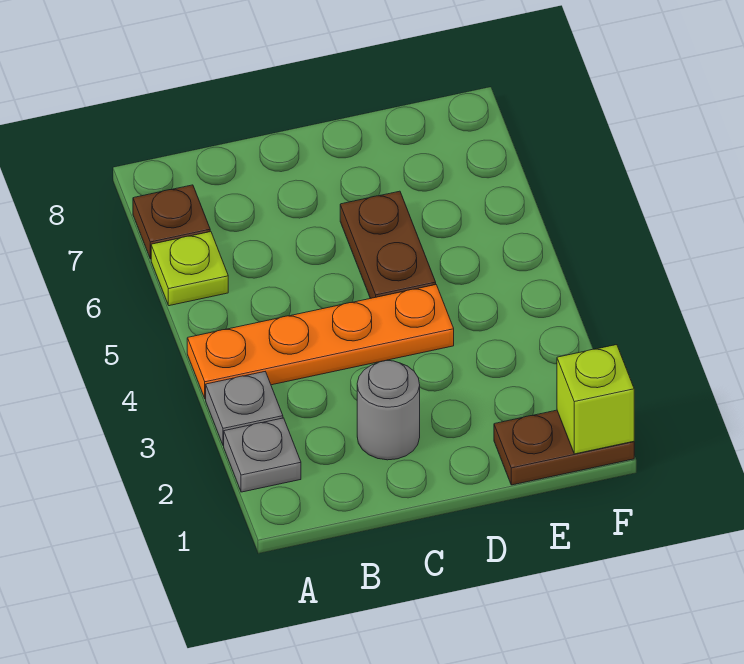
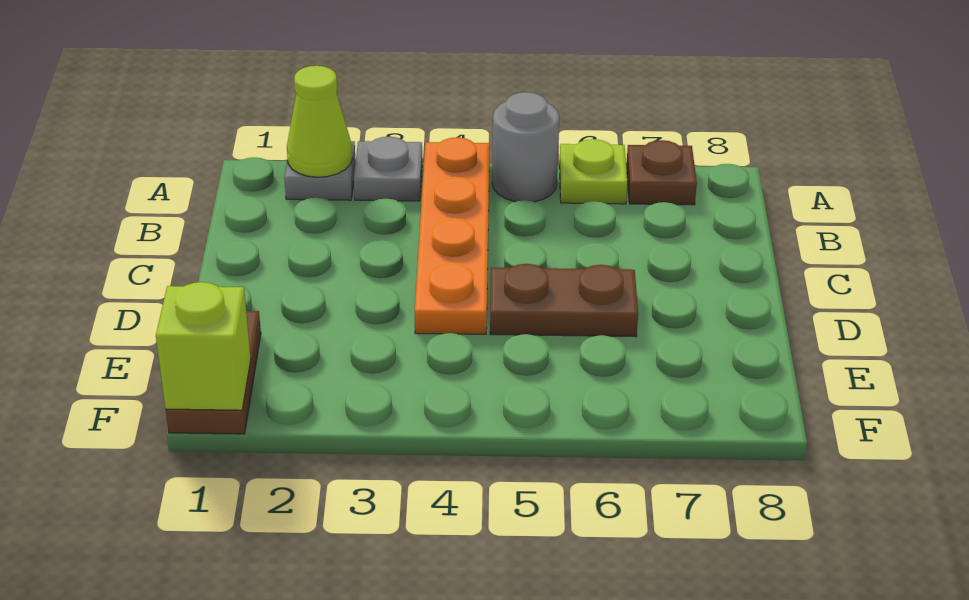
none -> lime 1x1 cone [287,66,353,177]
grey 1x1 round brick [357,361,420,460] -> grey 1x1 round brick moved to [492,92,559,202]

